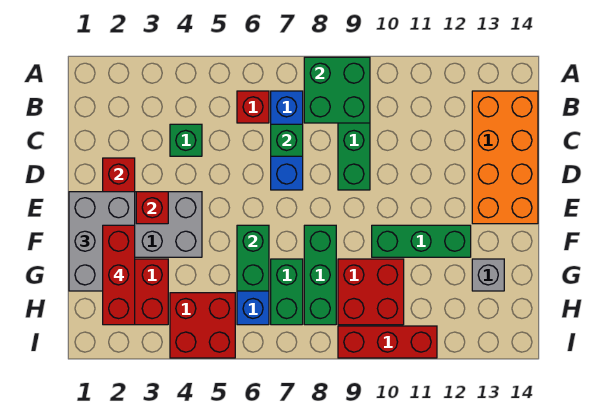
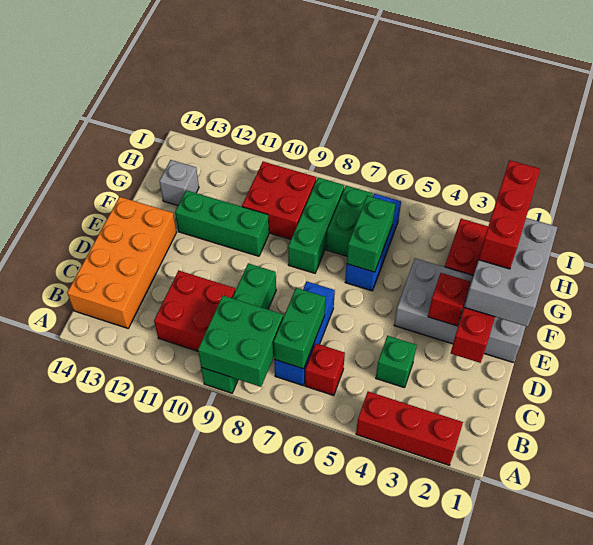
green 1x1 brick [271,124,303,156] -> green 1x2 brick [274,288,325,369]
red 2x2 brick [170,293,235,358] -> red 2x2 brick moved to [154,271,235,351]
red 1x3 brick [338,326,437,358] -> red 1x3 brick moved to [356,392,463,465]

